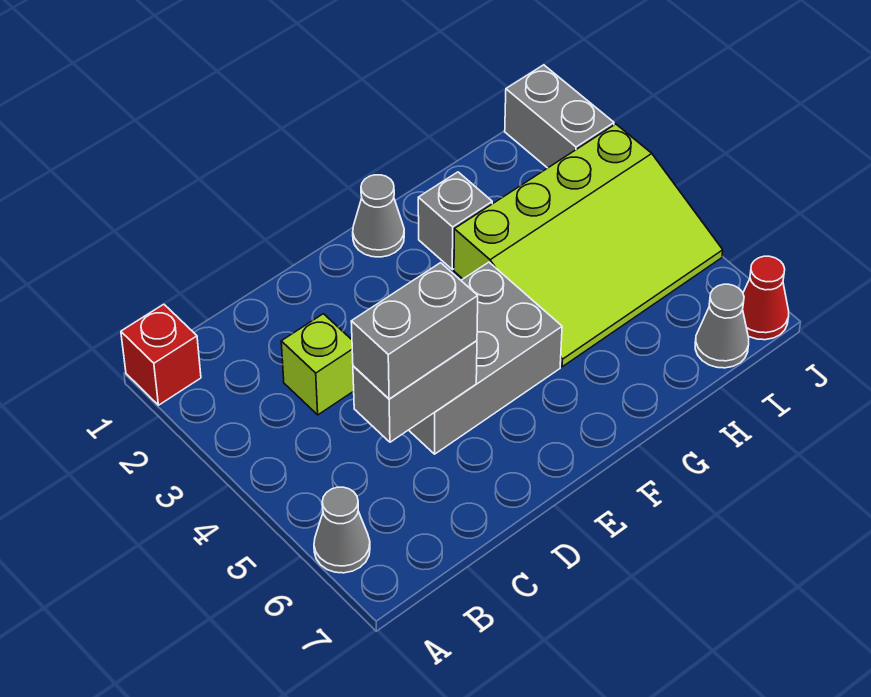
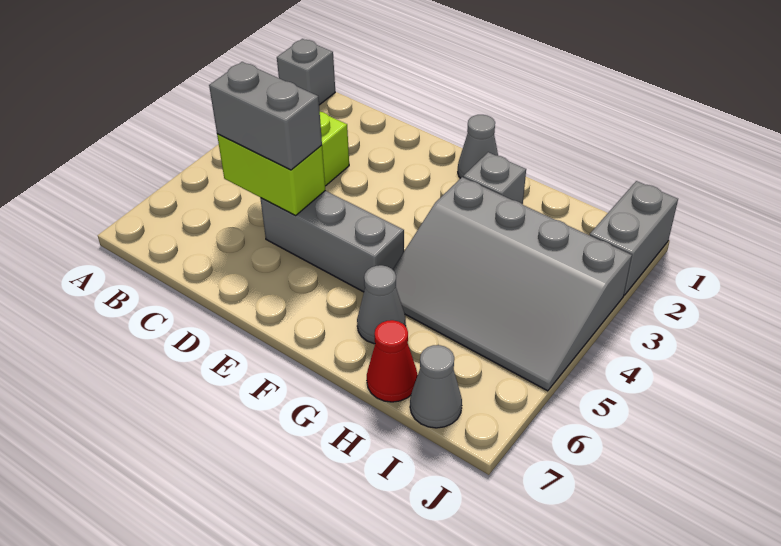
red 1x1 brick [121,304,201,405] -> grey 1x1 brick [277,39,335,105]
grey 1x1 cone [314,487,370,573] -> grey 1x1 cone moved to [357,265,406,344]
grey 1x2 brick [353,341,477,442] -> lime 1x2 brick [217,134,325,215]
grey 2x3 brick [409,262,562,454] -> grey 1x3 brick [260,191,404,292]
lime 3x4 slope [454,124,723,367] -> grey 3x4 slope [393,177,632,391]
red 1x1 cone [743,256,789,340] -> red 1x1 cone moved to [367,320,418,402]

